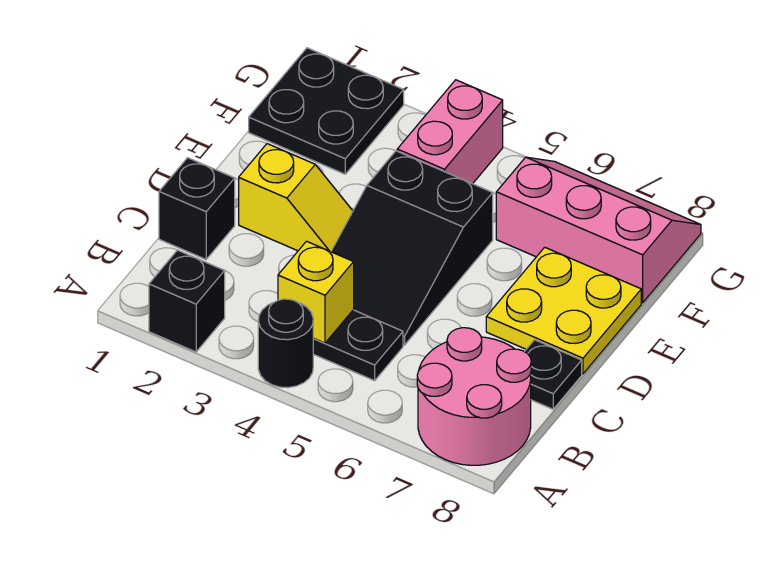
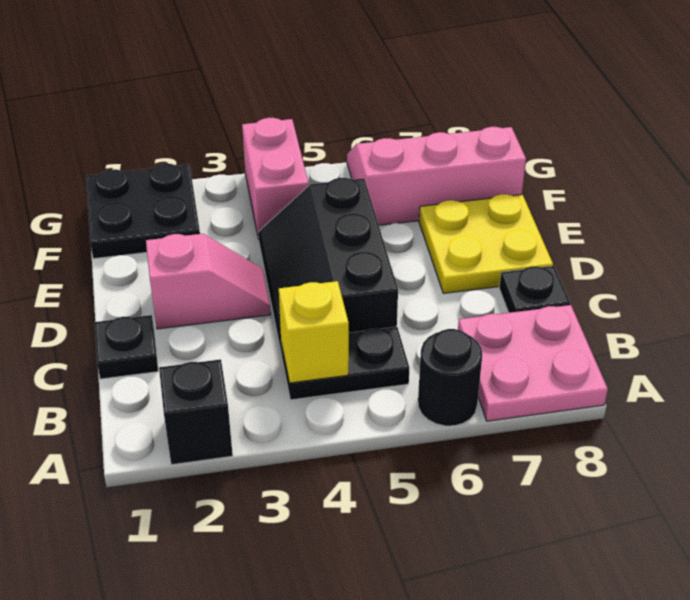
black 1x1 round brick [258,299,313,388] -> black 1x1 round brick moved to [418,329,482,426]
pink 2x2 round brick [417,328,531,465] -> pink 2x2 plate [458,305,608,421]
black 1x1 brick [159,158,235,259] -> black 1x1 plate [95,315,158,379]
black 2x3 slope [331,151,493,345] -> black 2x3 slope turned to [258,178,398,354]
yellow 1x2 slope [239,144,353,252] -> pink 1x2 slope [146,234,271,329]

